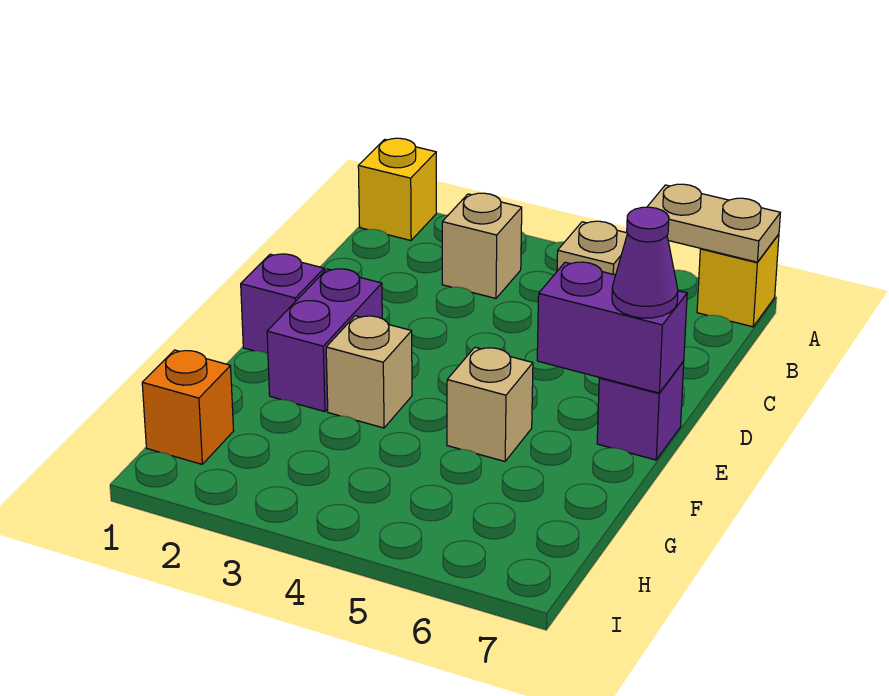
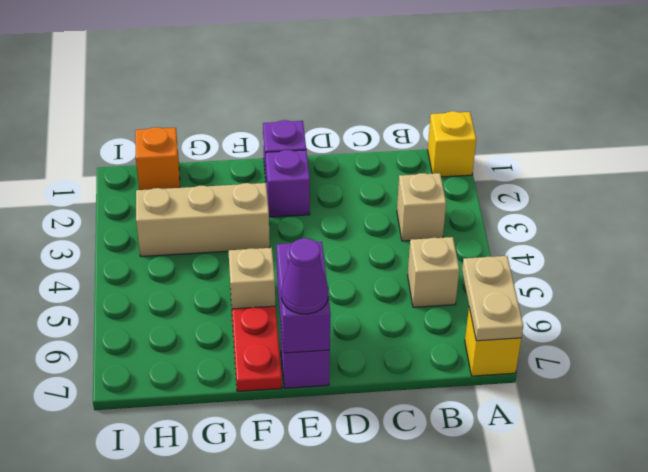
purple 1x2 brick [267,269,382,412] -> purple 1x1 brick [266,150,310,217]
tan 1x1 brick [326,316,412,428] -> tan 1x3 brick [136,183,270,256]
none -> red 1x2 plate [232,306,282,391]

